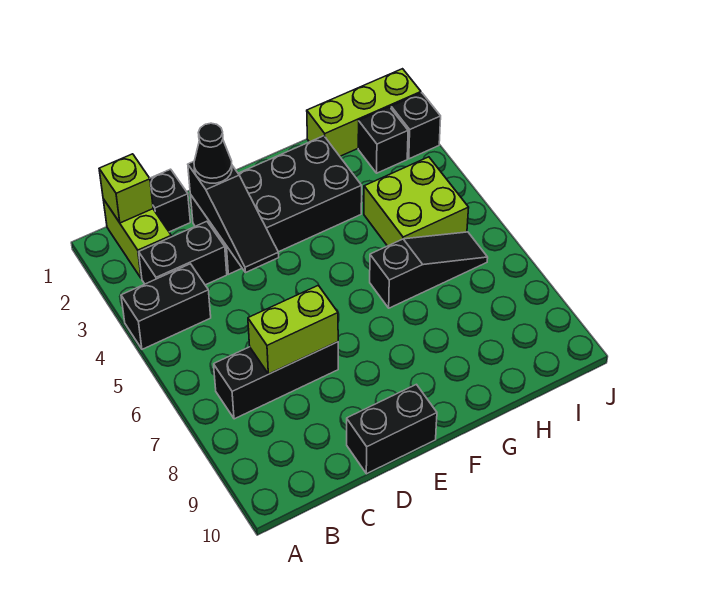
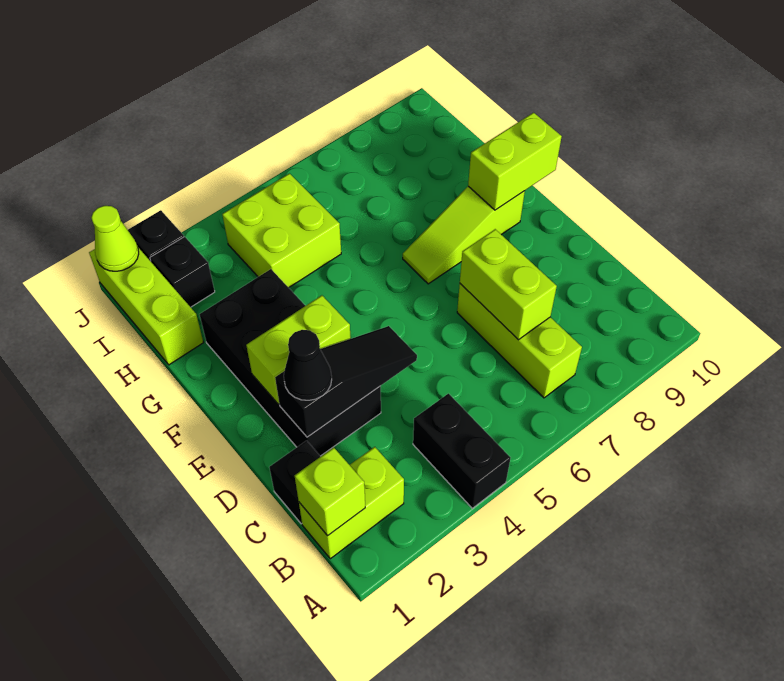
black 1x2 brick [139,221,227,285] -> none
black 1x3 brick [214,342,338,419] -> lime 1x3 brick [457,284,582,398]
black 1x2 brick [347,384,437,474] -> none
none -> lime 1x2 brick [246,295,351,404]
none -> lime 1x3 slope [403,186,525,284]
none -> lime 1x2 brick [468,113,562,210]
black 1x3 slope [370,232,488,308] -> none
none -> lime 1x1 cone [91,206,139,271]

